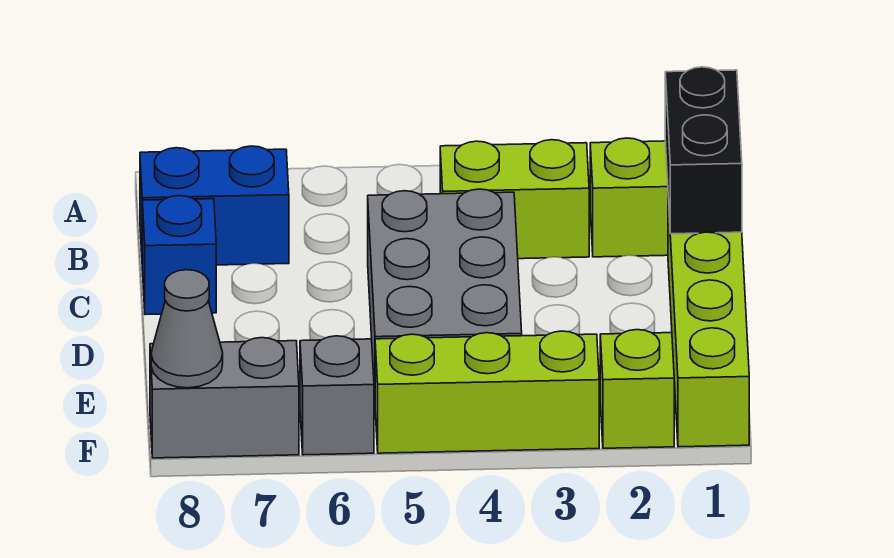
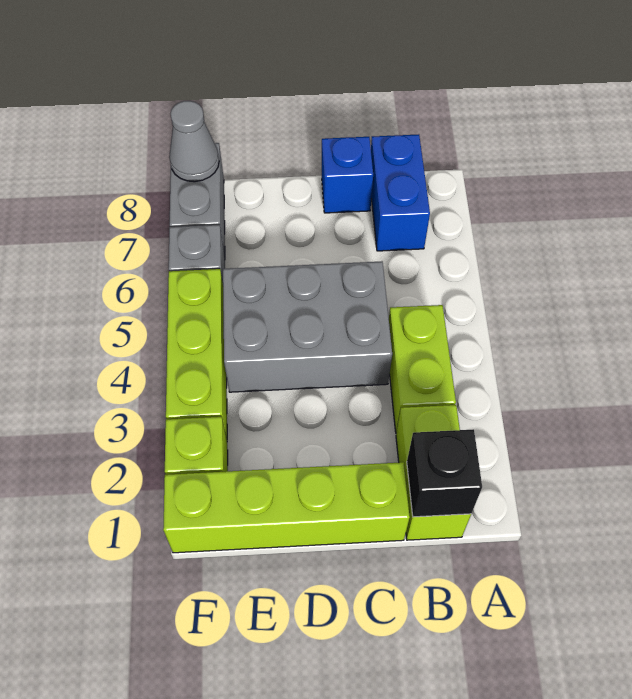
black 1x2 brick [665,67,742,234] -> black 1x1 brick [407,429,482,517]

